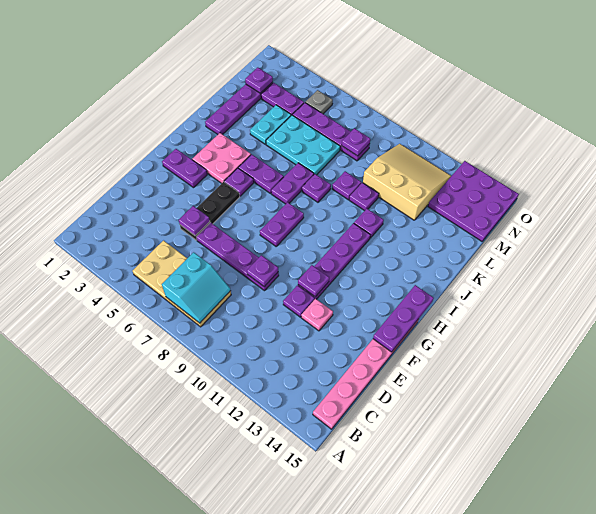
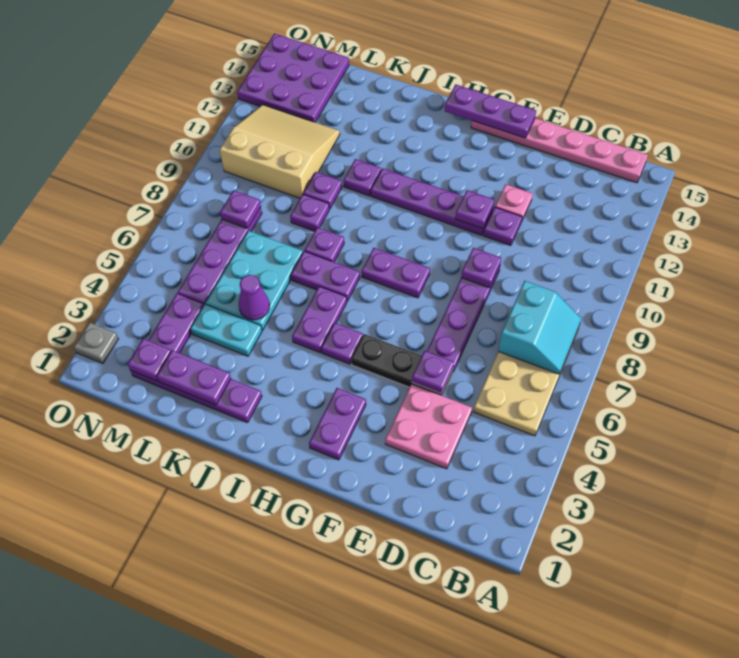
cyan 2x2 slope [162,252,231,323] -> cyan 2x2 slope turned to [498,281,581,374]
pink 2x2 plate [192,133,251,183] -> pink 2x2 plate moved to [385,384,472,469]
none -> purple 1x2 plate [157,350,231,405]
none -> purple 1x1 cone [239,275,270,320]
tan 3x3 slope [363,144,451,220] -> tan 3x3 slope turned to [220,105,340,198]
grey 1x1 plate [305,90,333,114] -> grey 1x1 plate moved to [74,322,118,364]

